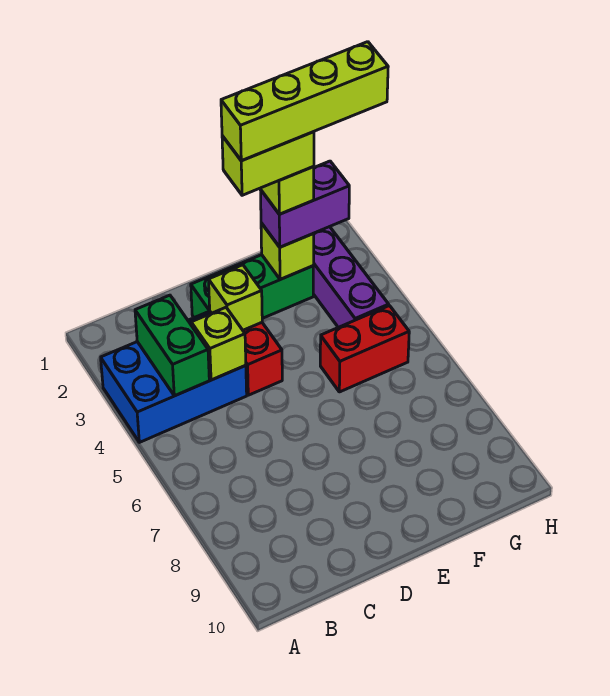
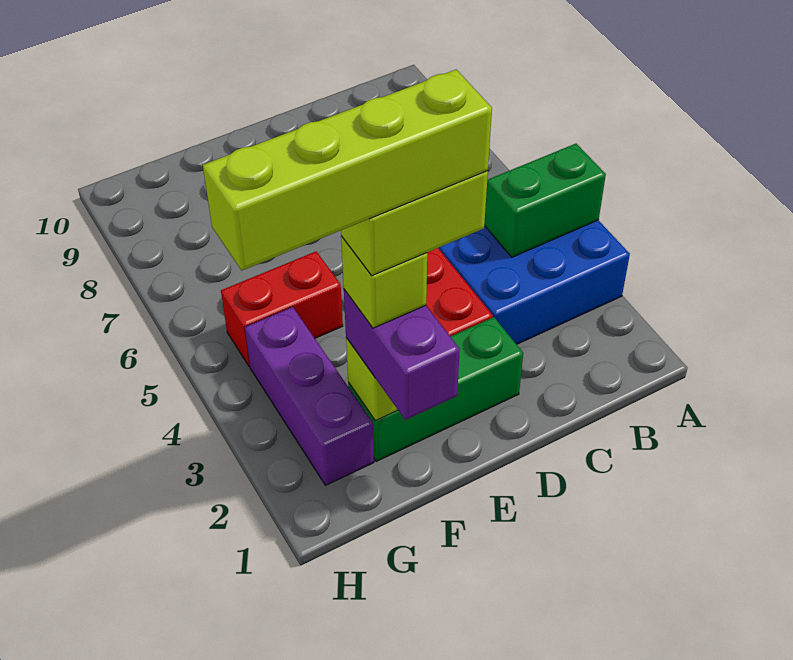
green 1x2 brick [135,295,209,396] -> green 1x2 brick turned to [484,144,606,257]
lime 1x1 brick [191,307,246,380] -> none
lime 1x1 brick [209,265,262,330] -> none
purple 1x2 brick [261,161,349,247] -> purple 1x2 brick turned to [344,290,460,420]

